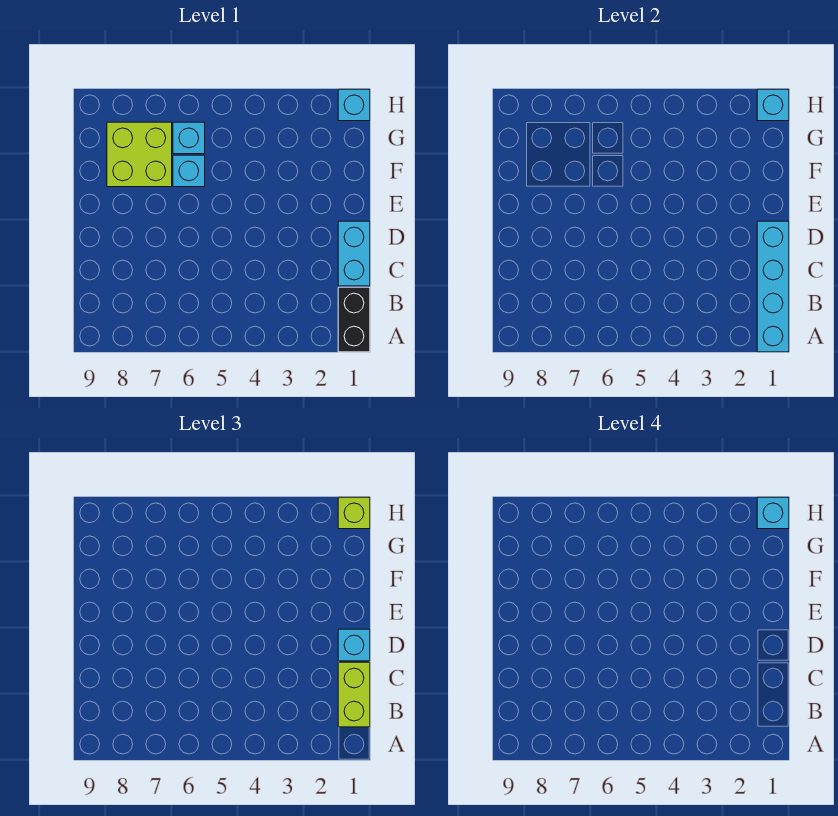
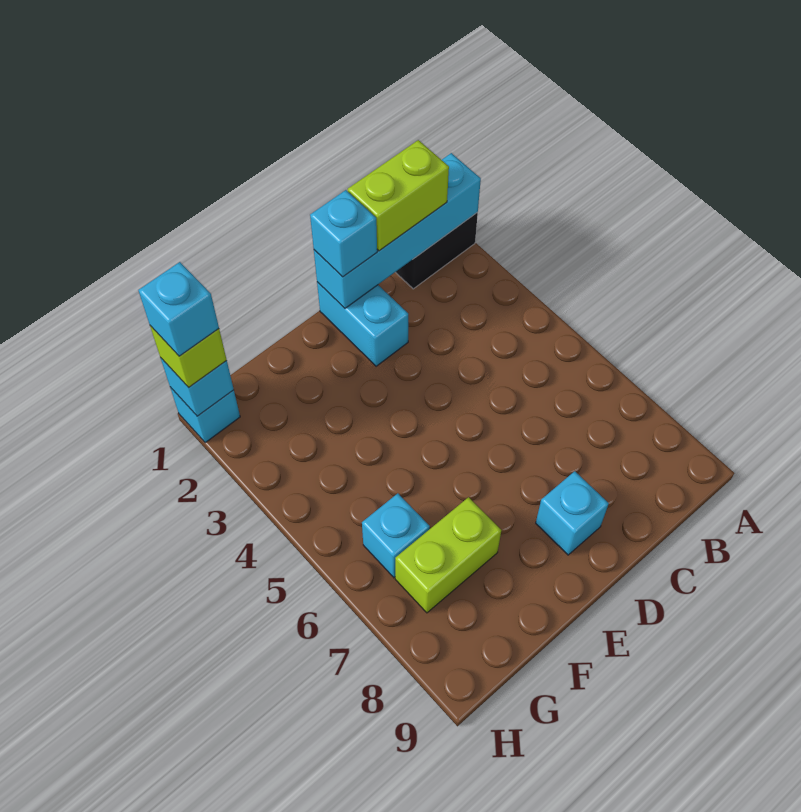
cyan 1x2 brick [338,221,370,286] -> cyan 1x2 brick turned to [317,282,408,366]
cyan 1x1 brick [173,155,205,187] -> cyan 1x1 brick moved to [536,471,609,555]
lime 2x2 brick [107,122,172,187] -> lime 1x2 brick [395,497,501,613]

